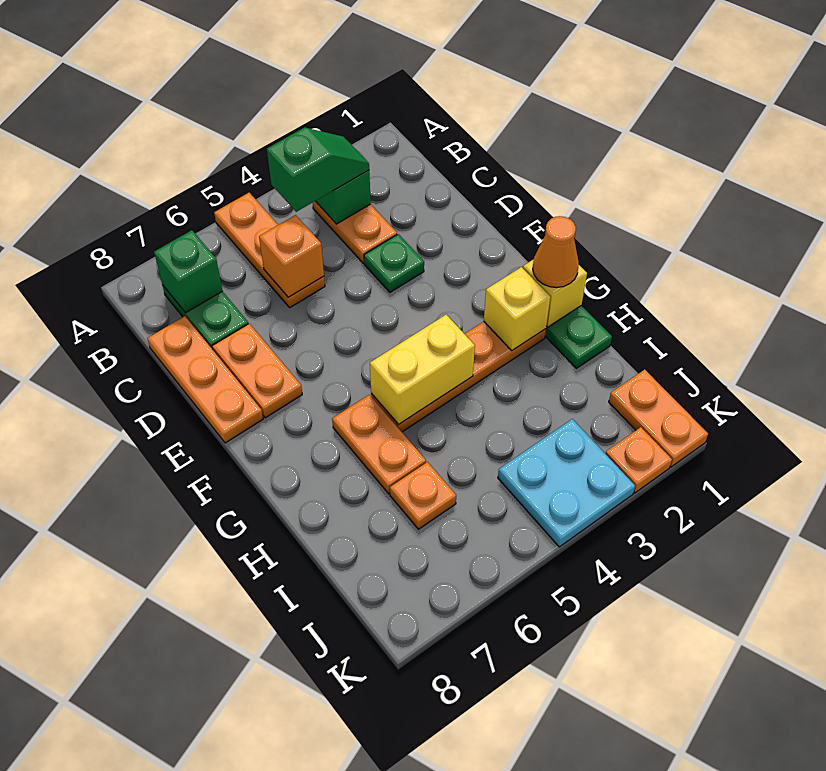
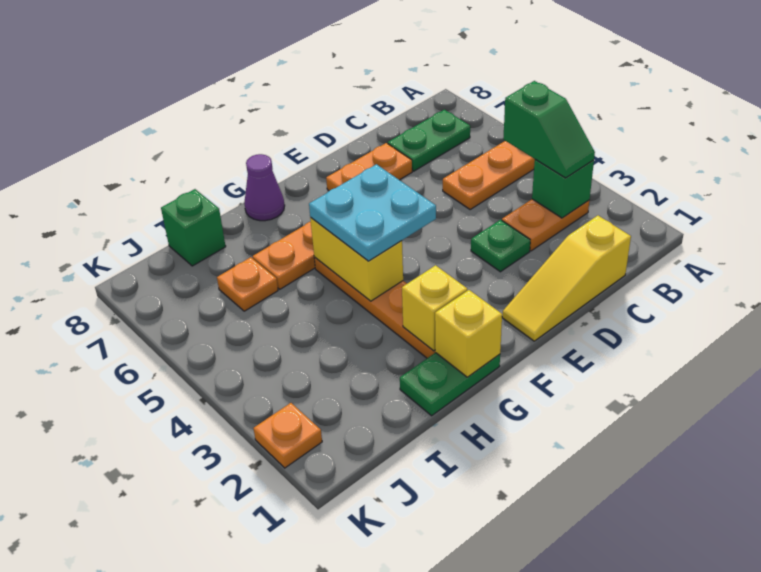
green 1x1 brick [154,230,222,313] -> green 1x1 brick moved to [161,189,226,266]
none -> yellow 1x3 slope [502,216,631,341]
orange 1x1 brick [259,215,324,297] -> none
orange 1x3 plate [147,316,263,443] -> none
orange 1x1 cone [533,216,579,288] -> none
none -> purple 1x1 cone [244,154,285,221]
orange 1x2 plate [609,370,708,467] -> none
cyan 2x2 plate [498,419,635,547] -> cyan 2x2 plate moved to [309,164,436,261]

